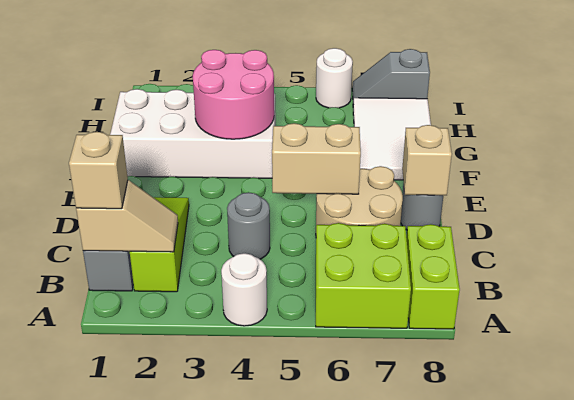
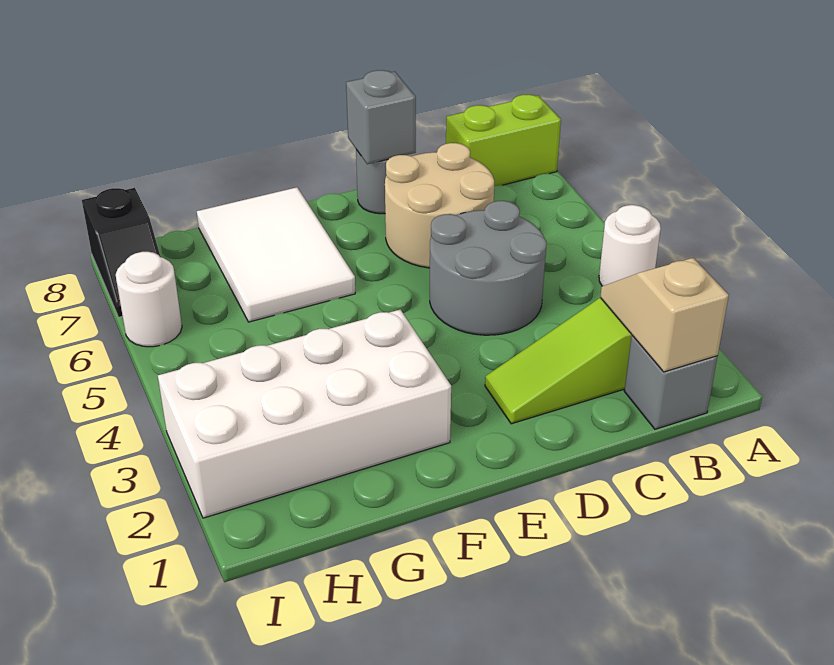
lime 2x2 brick [316,223,411,328] -> none
tan 1x1 brick [69,132,128,209] -> none
grey 1x1 round brick [227,192,270,259] -> grey 2x2 round brick [430,201,547,335]
tan 1x2 brick [272,123,361,194] -> none
tan 1x1 brick [402,125,452,195] -> grey 1x1 brick [346,70,416,164]
white 2x4 brick [110,89,276,178] -> white 2x4 brick turned to [158,310,451,518]
pink 2x2 round brick [193,50,274,139] -> none
white 2x3 tile [353,98,431,180] -> white 2x3 tile turned to [197,187,355,322]
grey 1x2 slope [352,49,430,104] -> black 1x2 slope [82,188,161,317]

